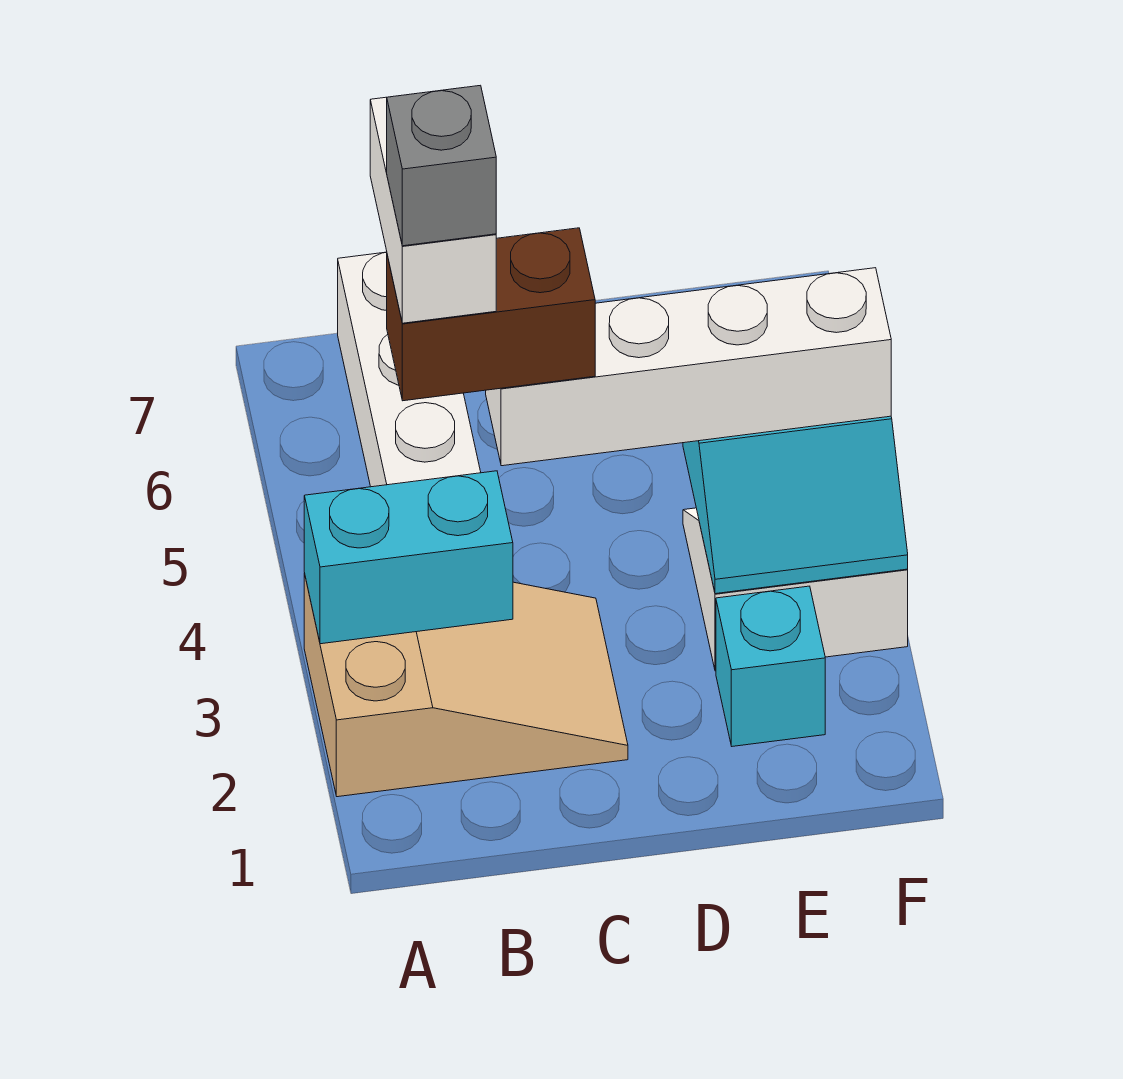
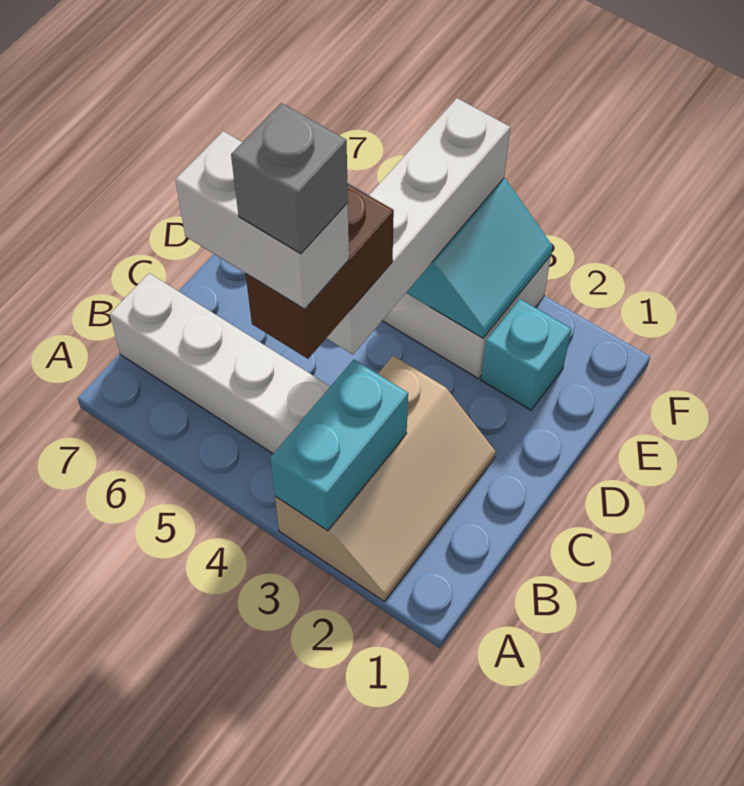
tan 2x3 slope [304,573,628,797] -> tan 2x3 slope turned to [275,356,496,601]

